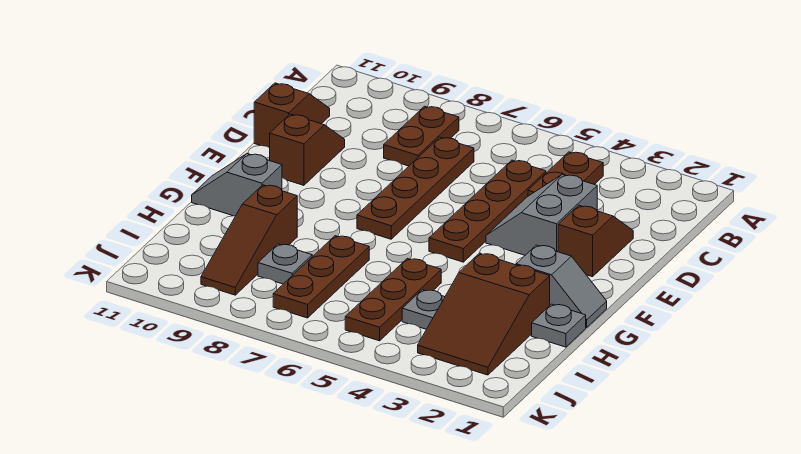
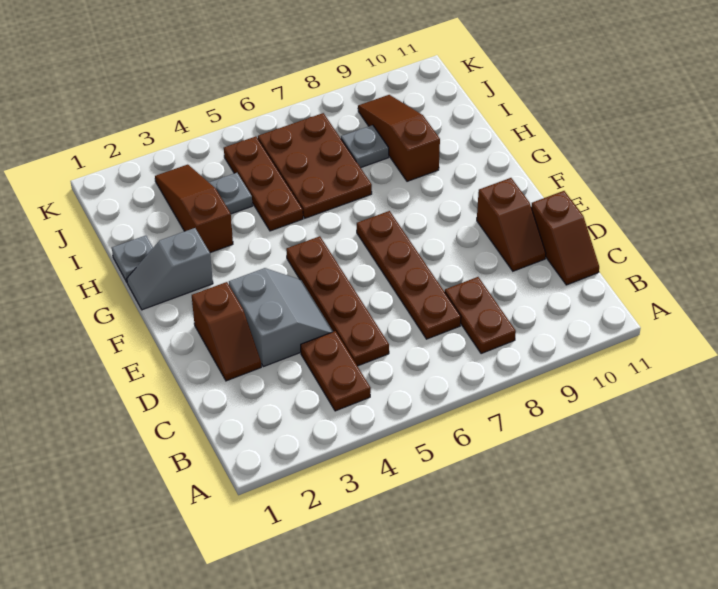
grey 1x2 slope [192,154,282,216] -> none
brown 2x3 slope [418,253,550,375] -> brown 1x3 slope [155,165,233,253]
brown 1x3 plate [273,236,369,318] -> brown 2x3 plate [258,113,372,218]

